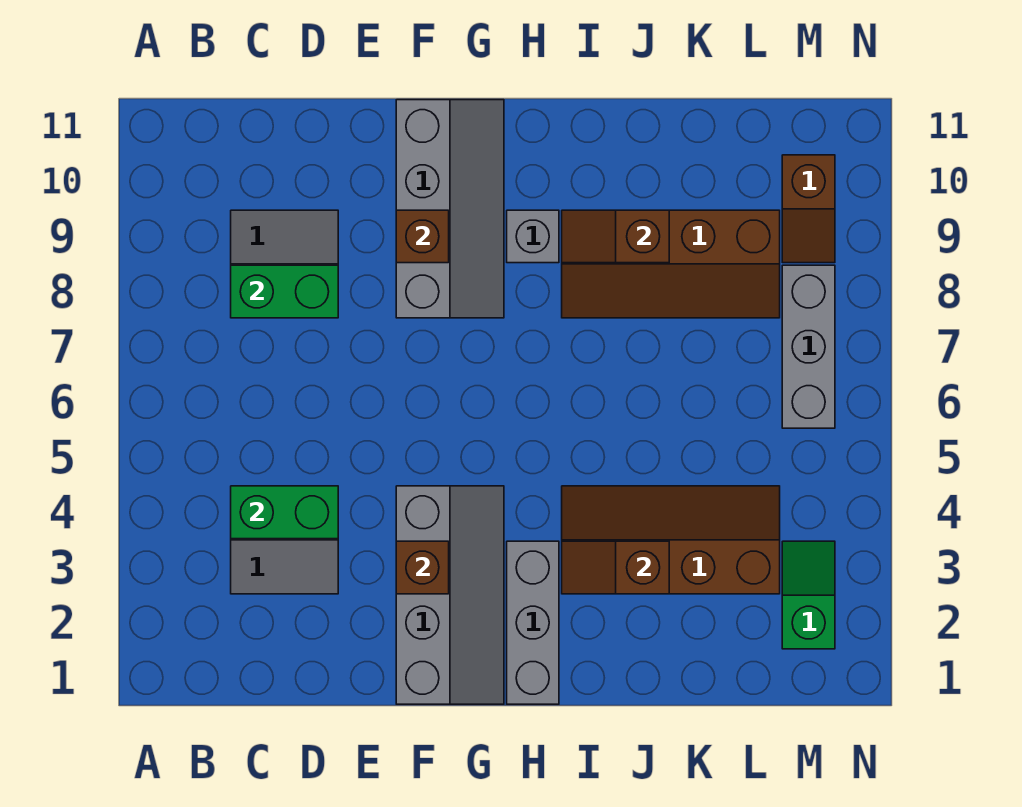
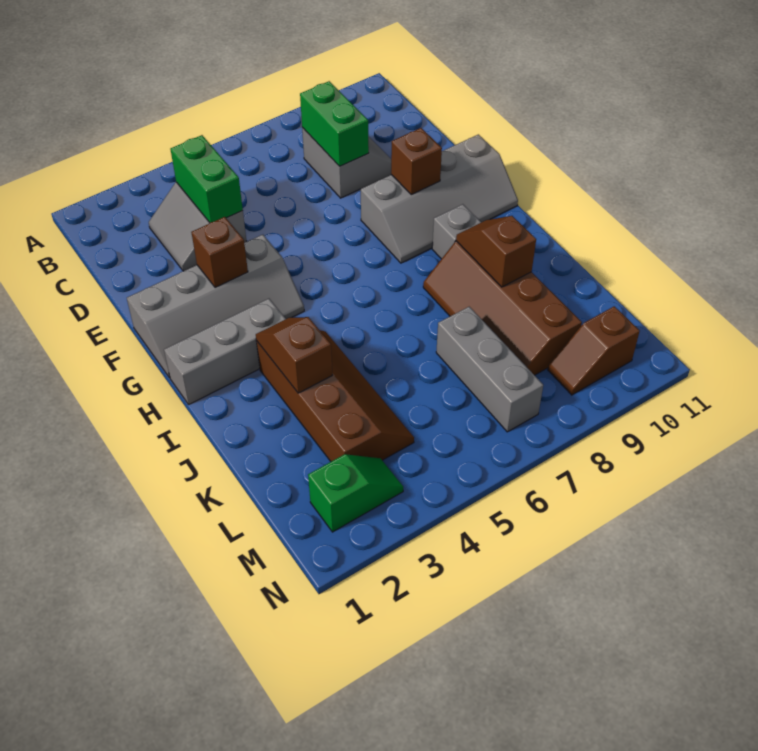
grey 1x3 brick [782,265,835,428] -> grey 1x3 brick turned to [436,307,543,432]

